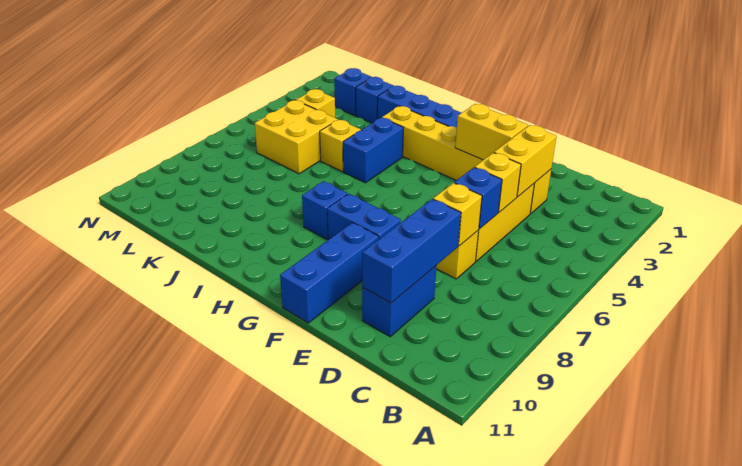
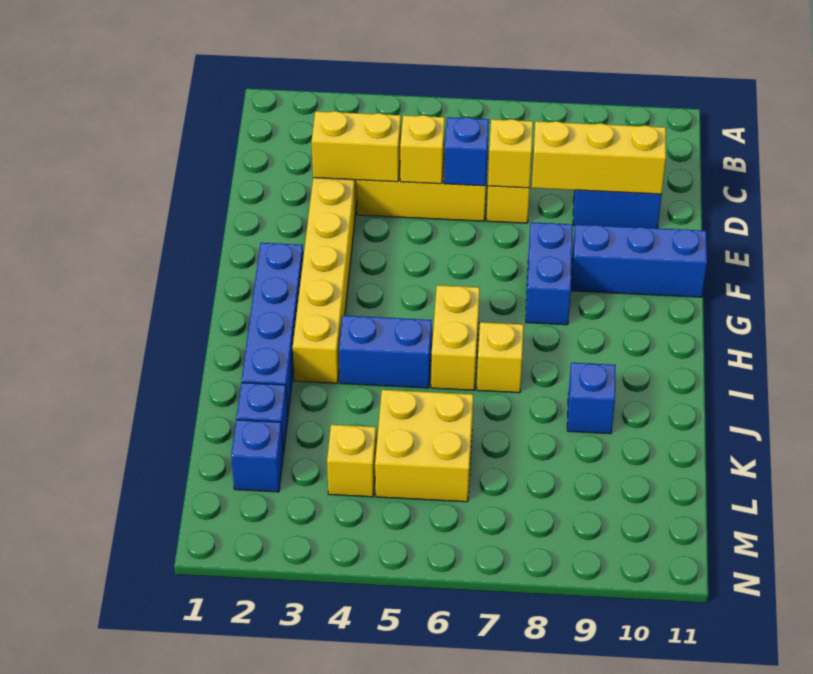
blue 1x3 brick [362,199,461,303] -> yellow 1x3 brick [532,121,666,194]
yellow 1x2 brick [455,104,528,160] -> yellow 1x2 brick moved to [431,285,480,390]
blue 1x1 brick [302,181,347,239] -> blue 1x1 brick moved to [567,363,616,434]
yellow 1x1 brick [320,120,361,171] -> yellow 1x1 brick moved to [477,322,524,393]

